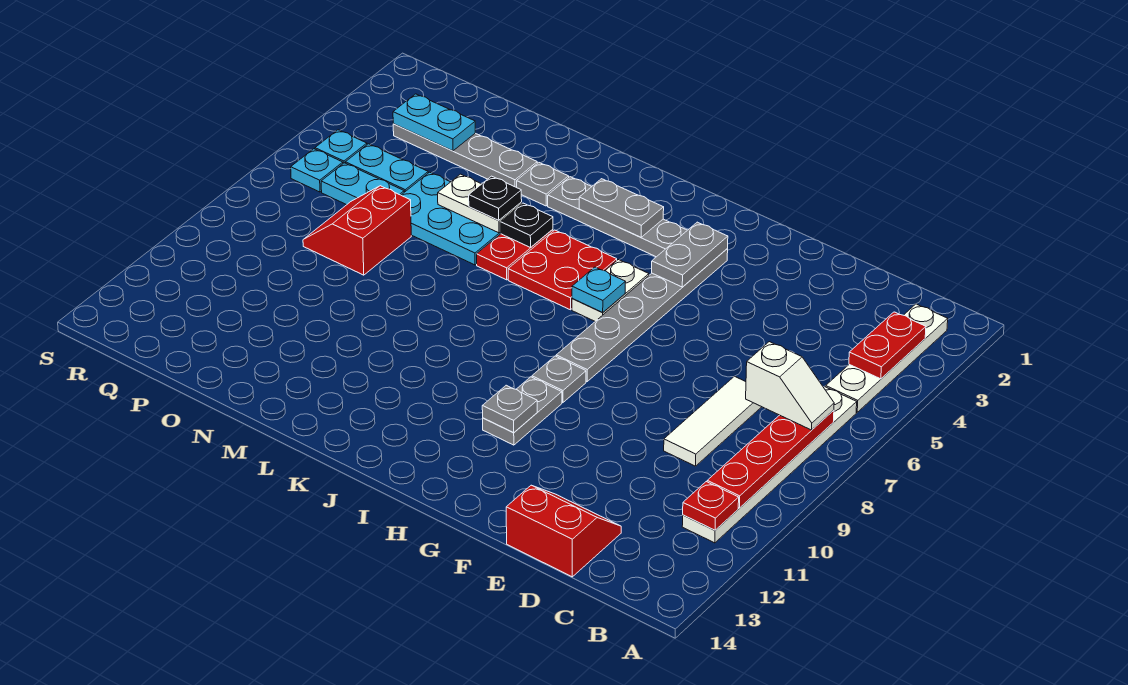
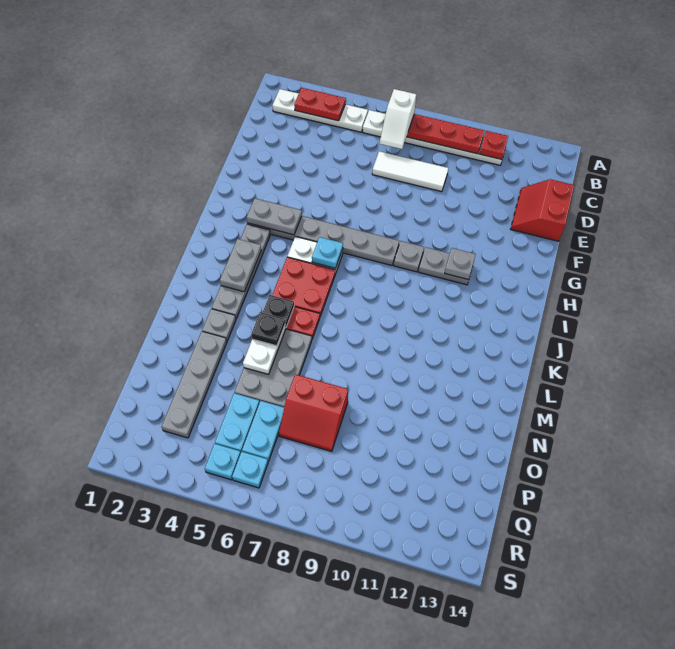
white 1x2 slope [746,342,834,430] -> white 1x2 slope turned to [380,89,416,149]
cyan 2x3 plate [401,172,500,265] -> grey 2x3 plate [235,329,312,407]
cyan 1x2 plate [393,94,475,151] -> none

